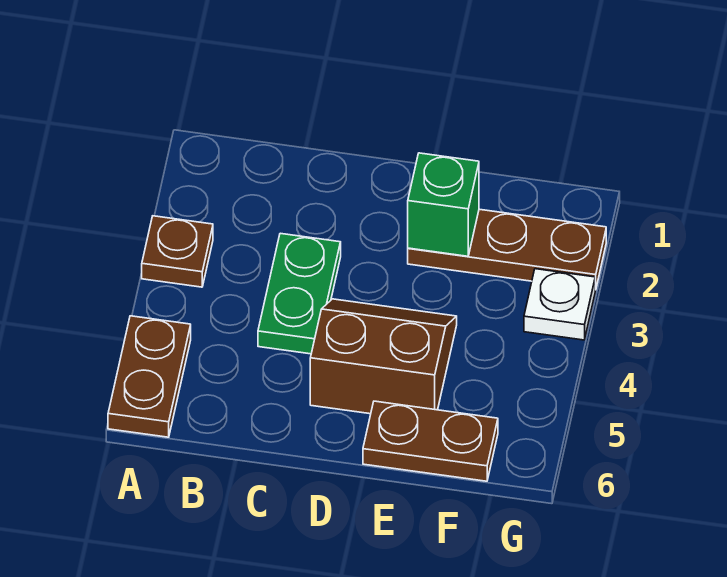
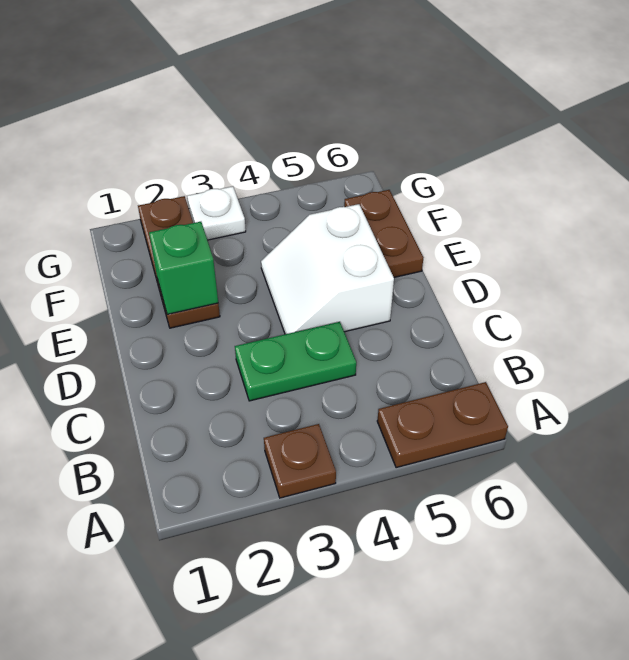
brown 2x2 slope [310,299,457,414] -> white 2x2 slope [261,204,394,334]

